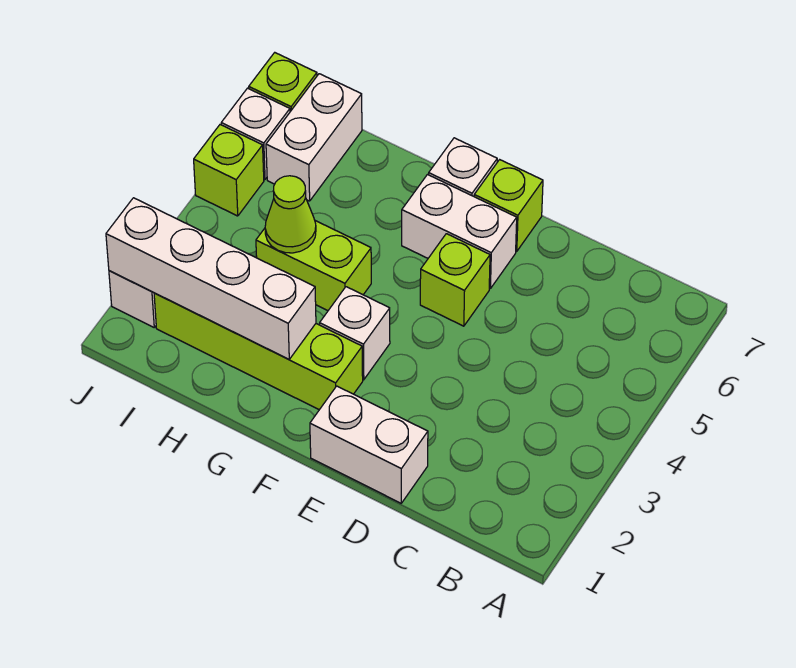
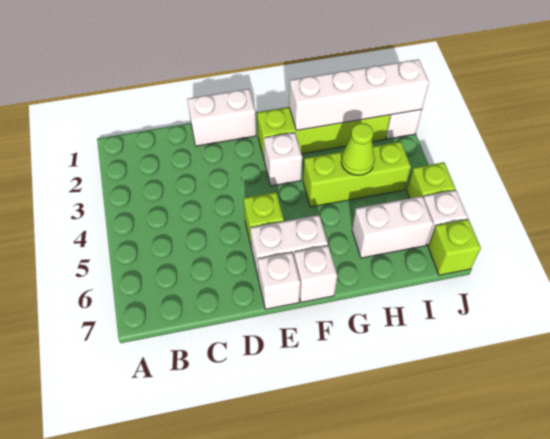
lime 1x1 brick [474,160,543,251] -> white 1x1 brick [258,252,300,309]
lime 1x2 brick [256,221,371,311] -> lime 1x3 brick [303,142,411,207]
white 1x2 brick [266,74,362,201] -> white 1x2 brick turned to [352,196,433,258]

